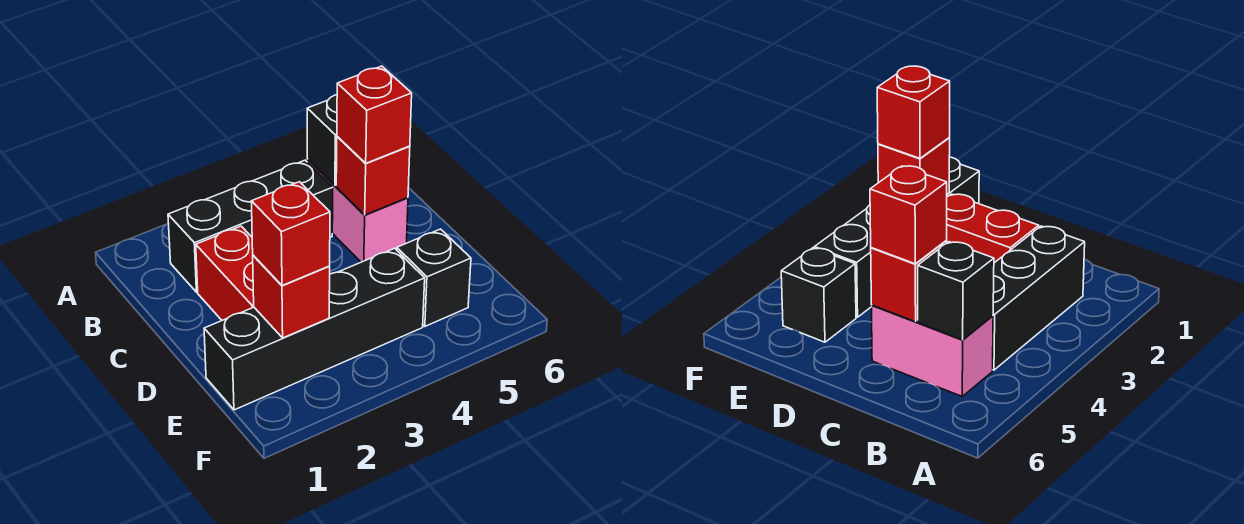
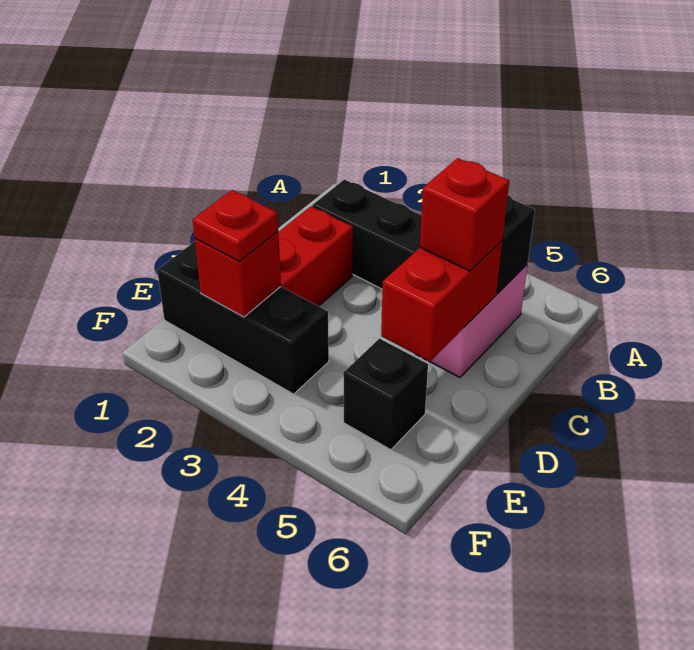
red 1x1 brick [336,136,410,215] -> red 1x2 brick [381,241,502,362]
black 1x4 brick [204,248,425,410] -> black 1x3 brick [157,242,329,394]
red 1x1 brick [252,182,330,286] -> red 1x1 plate [193,190,278,262]

